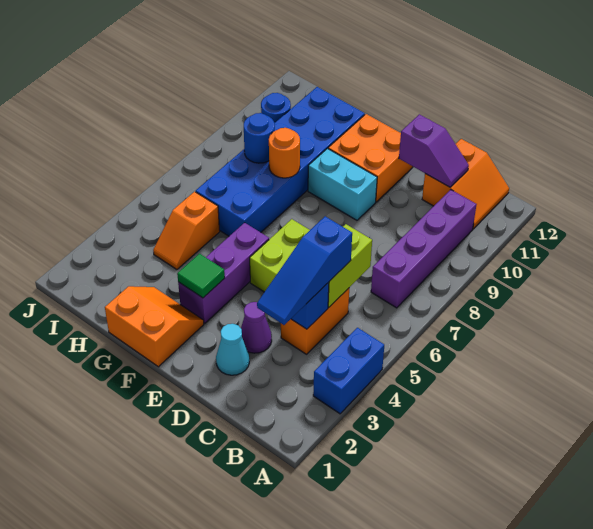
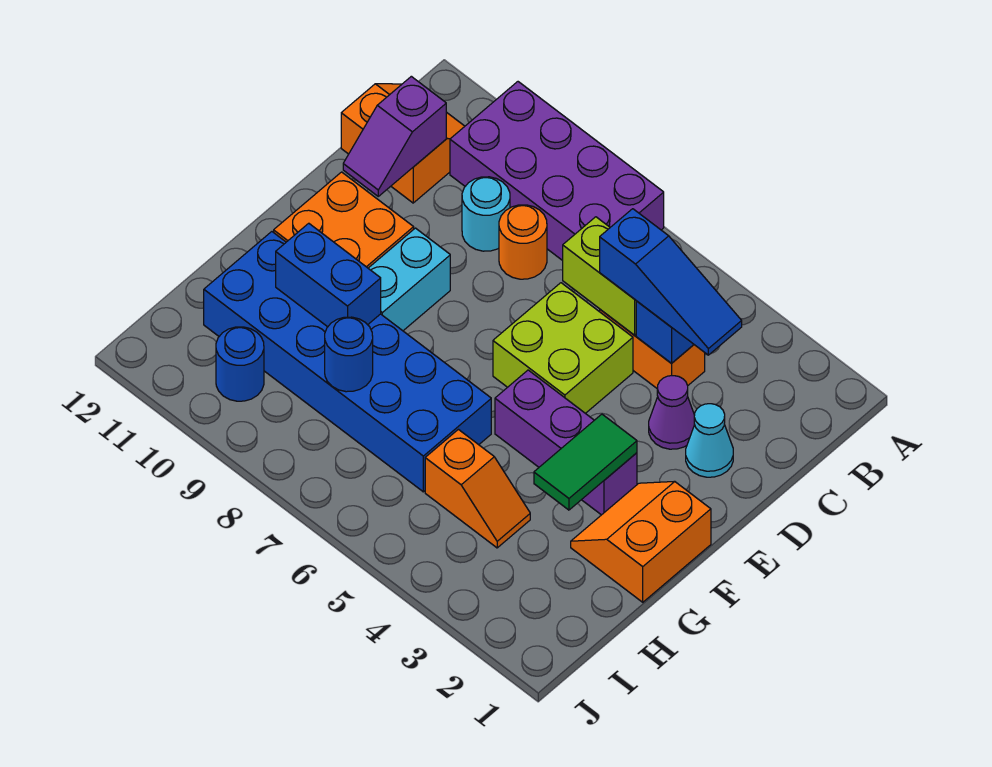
blue 1x2 brick [313,328,384,414] -> blue 1x2 brick moved to [276,223,381,327]
purple 1x4 brick [371,190,477,308] -> purple 2x4 brick [450,82,664,261]
none -> cyan 1x1 round brick [462,177,510,251]
purple 1x2 slope [399,114,469,187] -> purple 1x2 slope turned to [343,76,446,196]
green 1x1 tile [177,254,225,298] -> green 1x2 tile [534,414,637,510]
orange 1x1 round brick [269,128,300,178] -> orange 1x1 round brick moved to [499,205,547,279]

